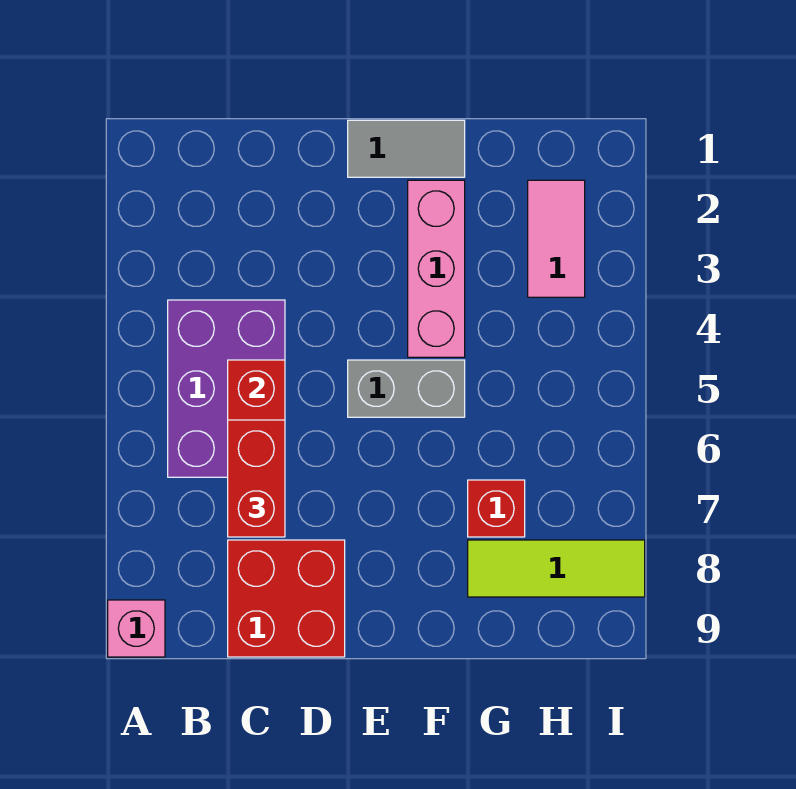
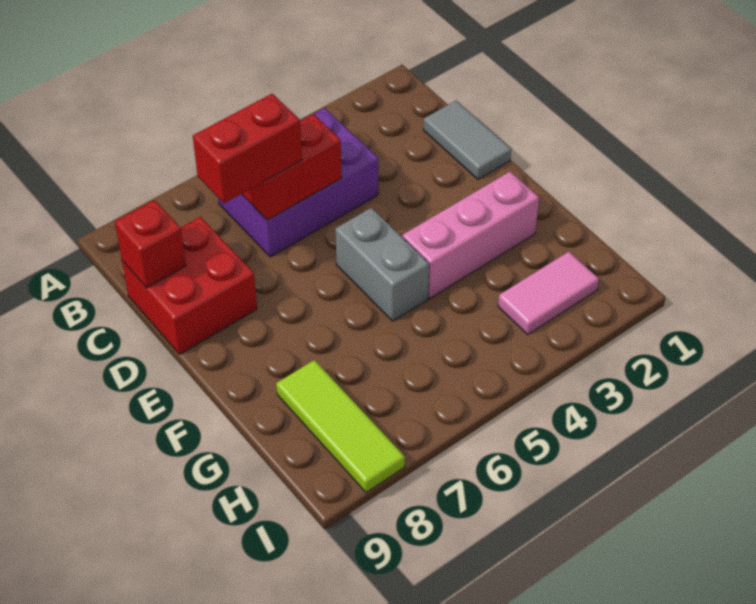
pink 1x1 brick [108,600,165,657] -> none
grey 1x2 tile [348,120,465,177] -> grey 1x2 tile moved to [424,101,511,179]
red 1x1 brick [468,480,525,537] -> red 1x1 brick moved to [115,200,186,288]

